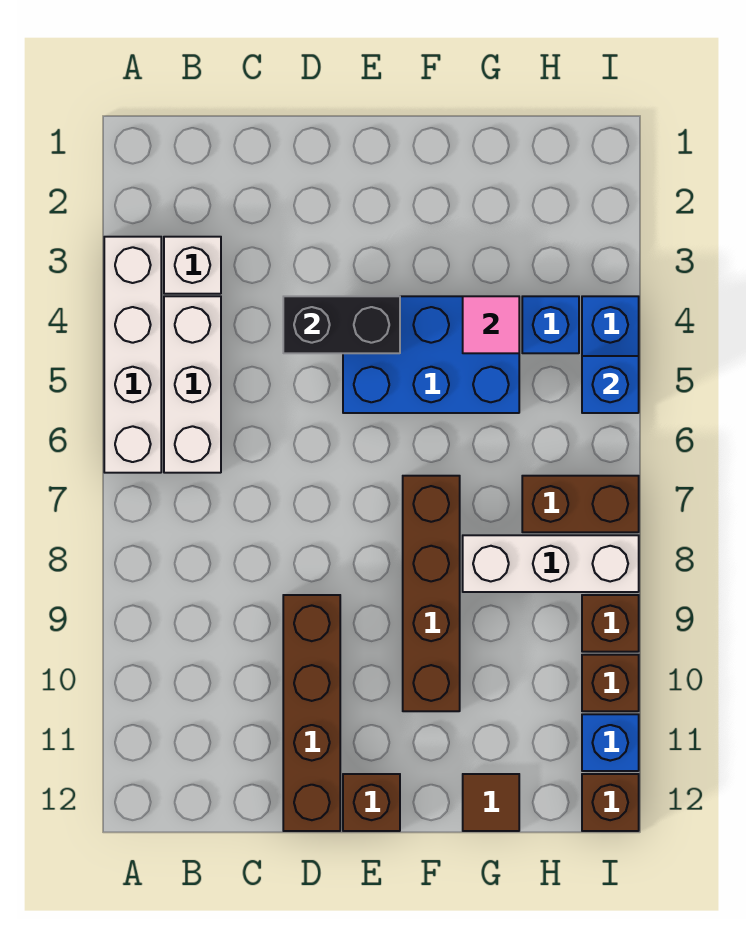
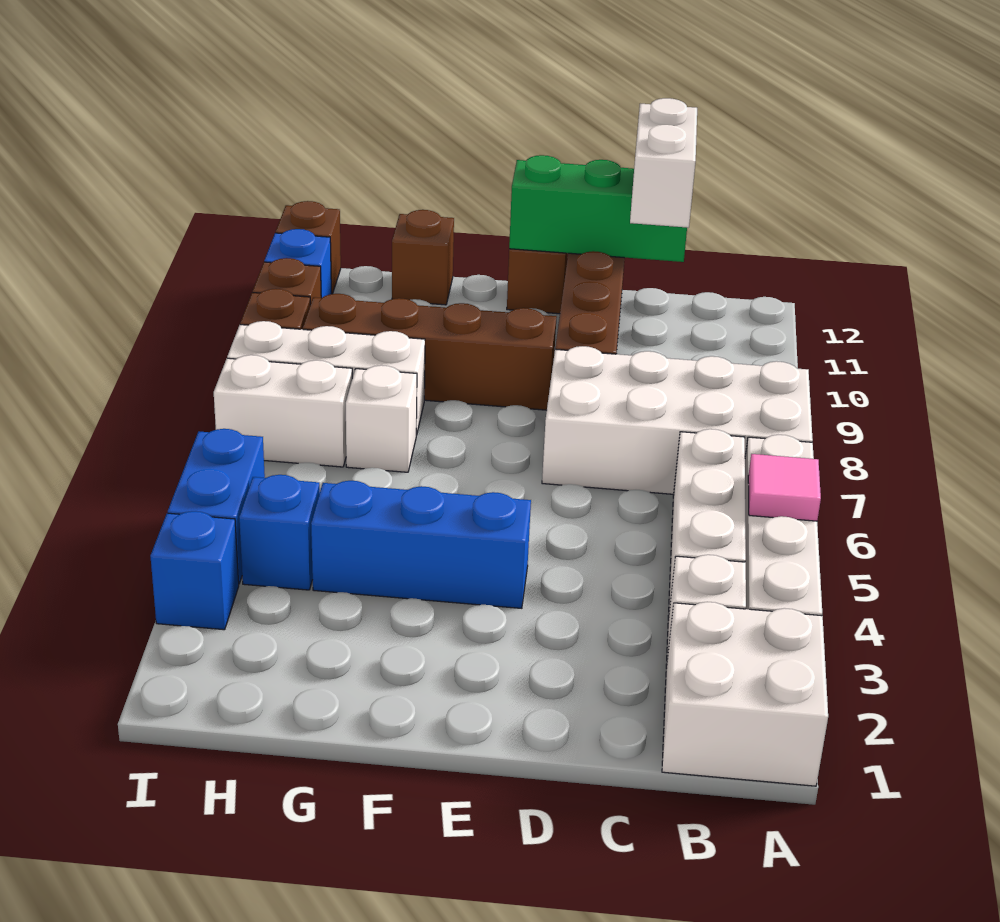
none -> white 2x2 brick [662,602,828,786]
none -> white 2x4 brick [542,346,813,494]
none -> white 1x2 brick [630,98,697,228]
none -> green 1x3 brick [509,155,687,262]
black 1x2 brick [283,296,400,353] -> none
blue 2x3 brick [343,296,519,413] -> blue 1x3 brick [311,480,531,608]
brown 1x4 brick [403,476,460,711] -> brown 1x4 brick turned to [303,294,557,410]
pink 1x1 tile [463,296,519,353] -> pink 1x1 tile moved to [748,454,821,521]
none -> white 1x1 brick [346,365,417,472]
brown 1x1 tile [463,774,519,831] -> brown 1x1 brick [392,210,454,305]
brown 1x2 brick [522,476,639,532] -> white 1x2 brick [214,355,352,467]
blue 1x1 brick [582,356,639,413] -> blue 1x1 brick moved to [150,511,239,630]

